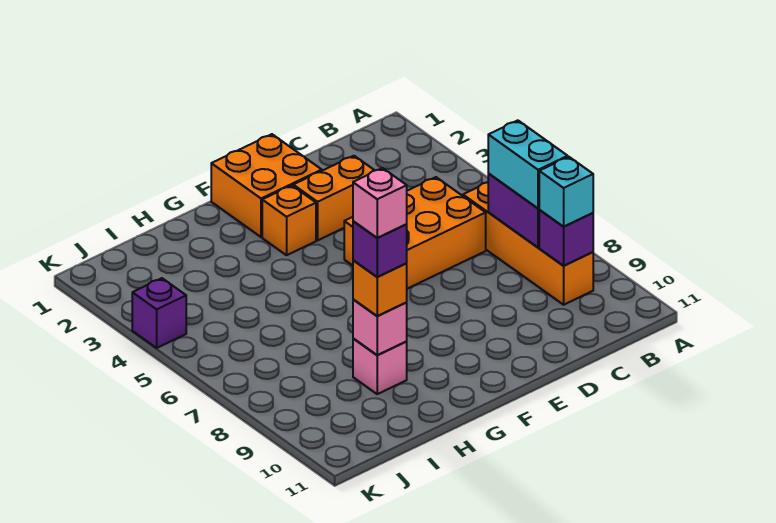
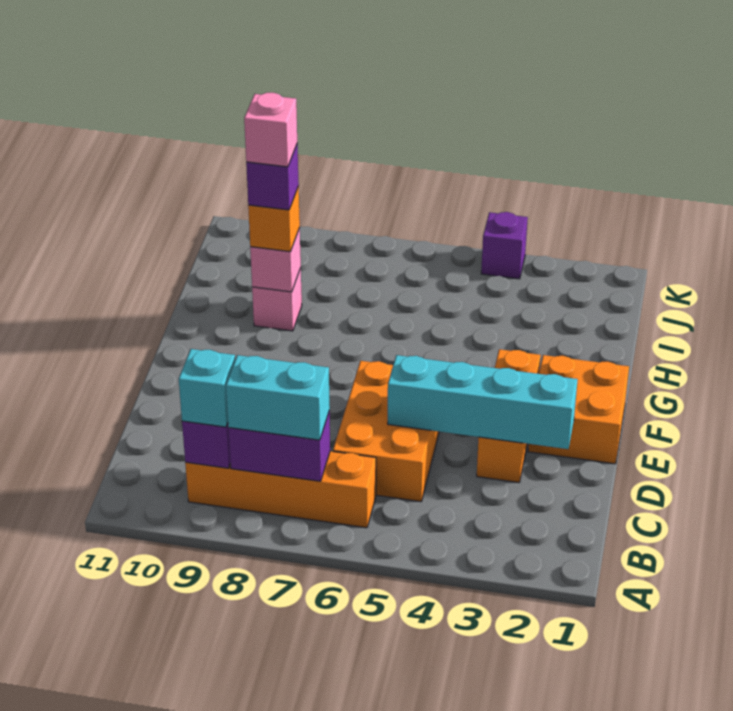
none -> cyan 1x4 brick [388,355,578,449]

